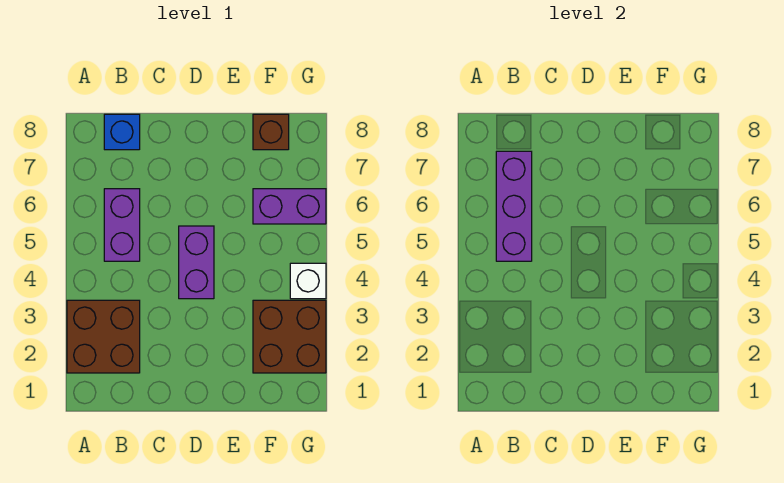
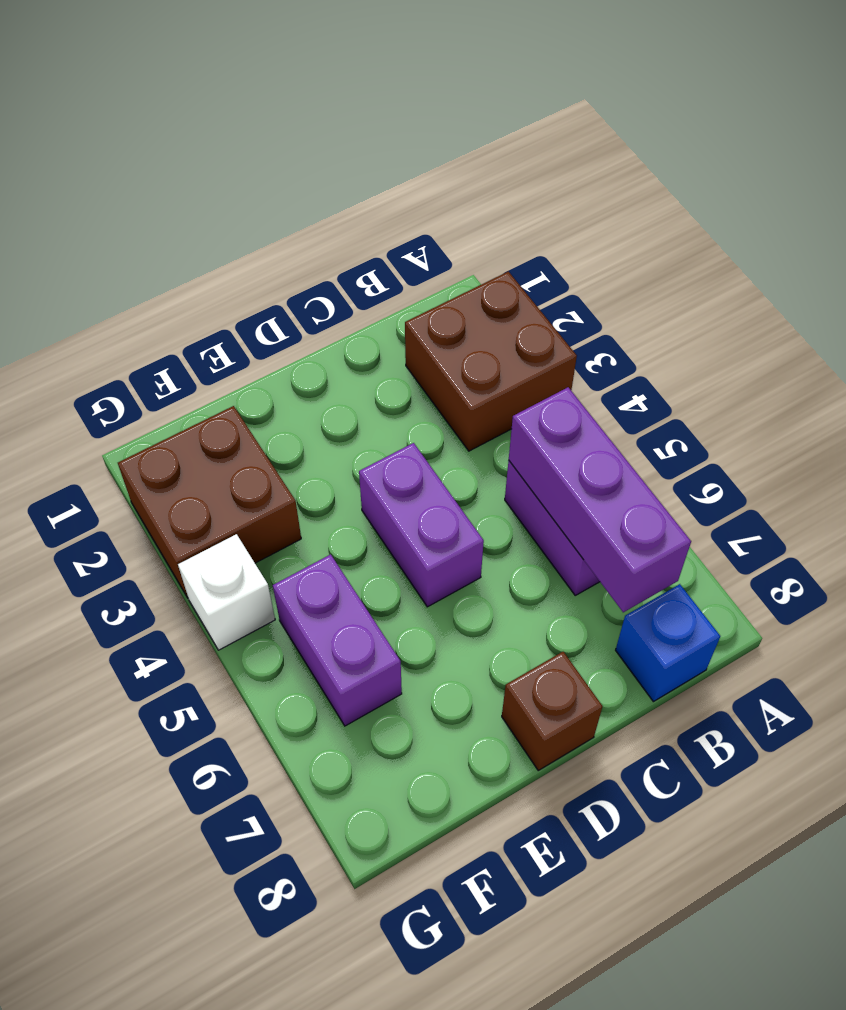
purple 1x2 brick [253,189,326,224] -> purple 1x2 brick turned to [273,554,402,726]
brown 1x1 brick [253,114,289,150] -> brown 1x1 brick moved to [502,652,603,770]

